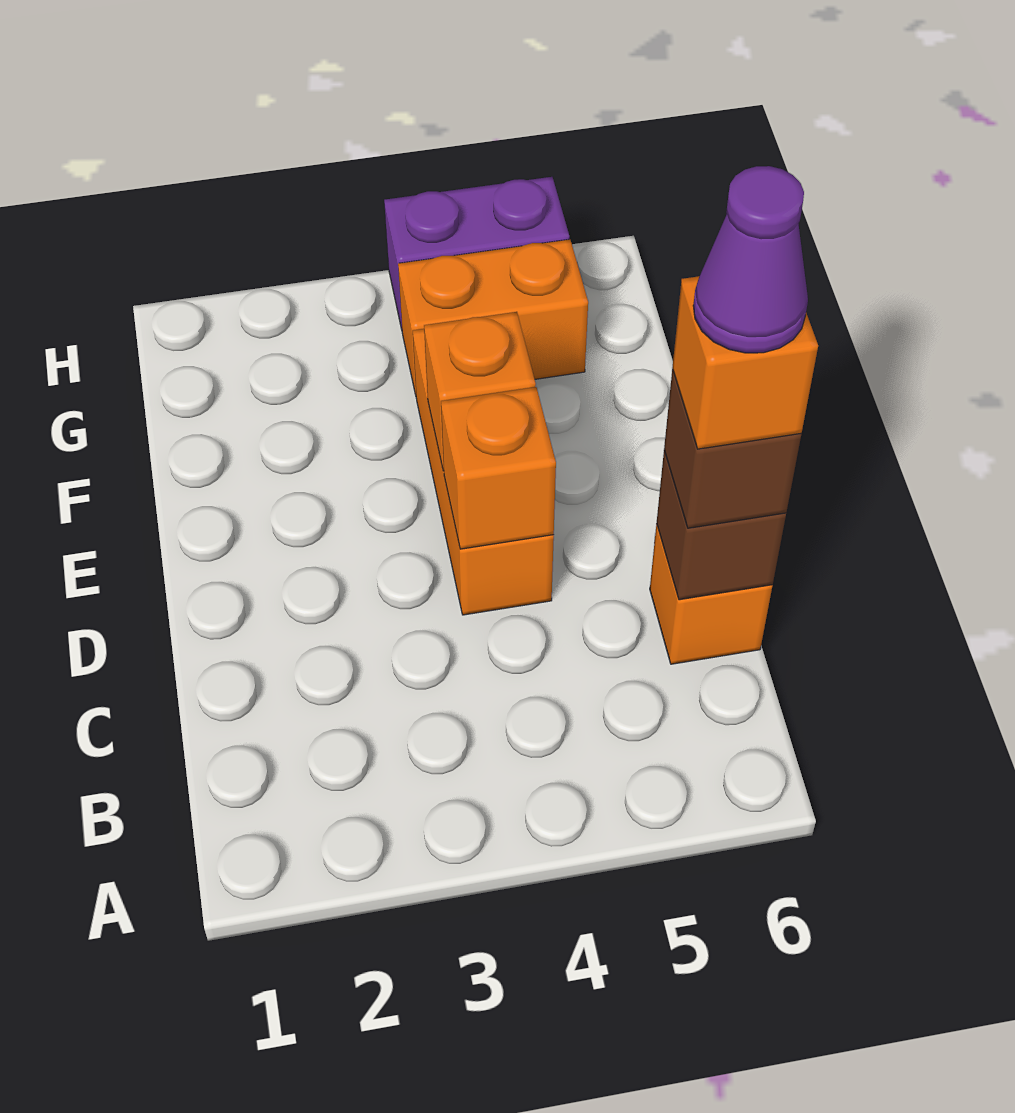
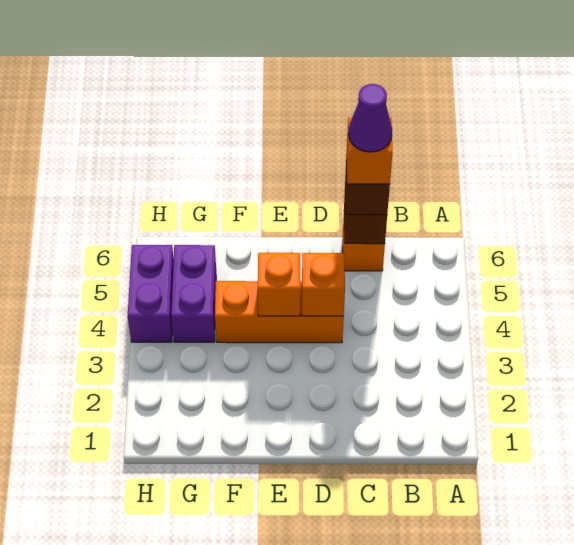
orange 1x2 brick [398,239,588,395] -> purple 1x2 brick [171,245,216,342]

